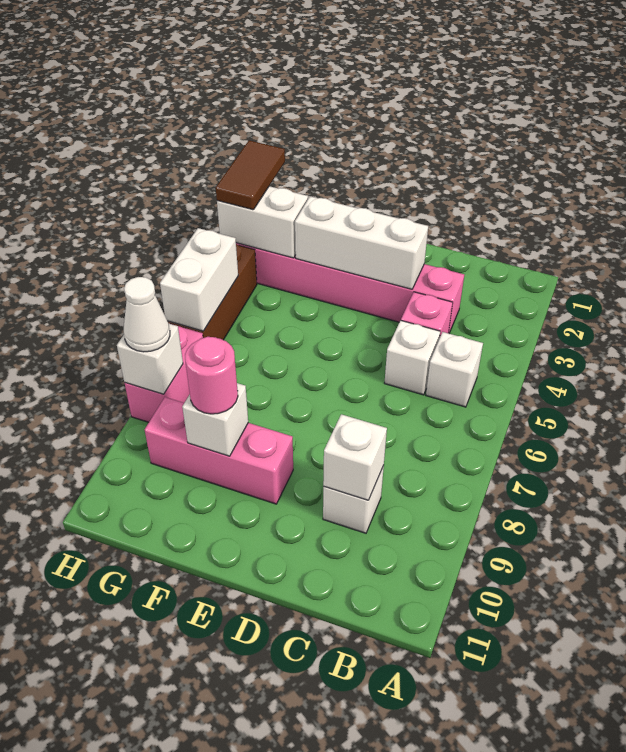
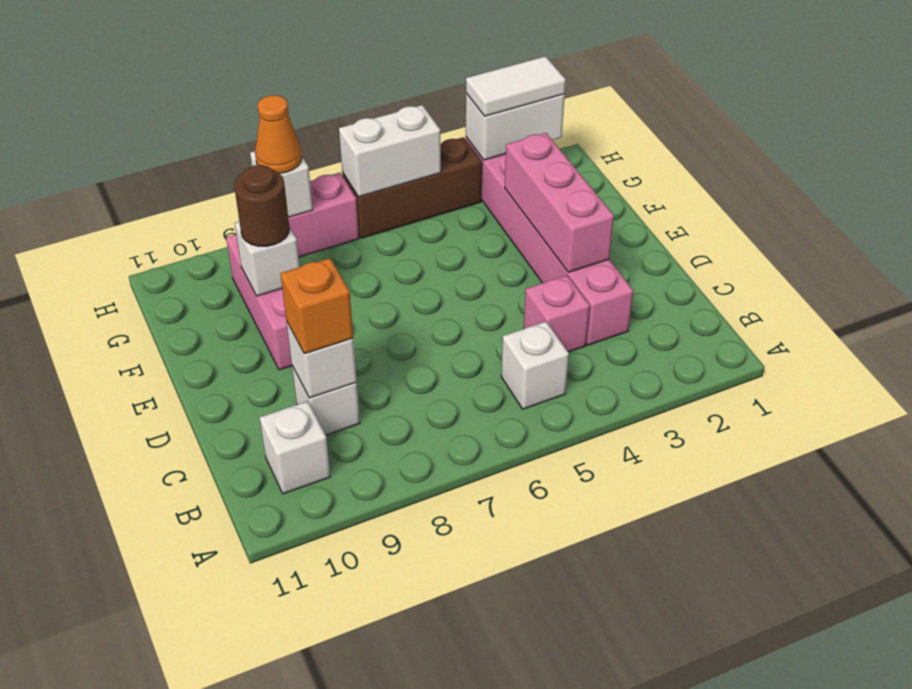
white 1x1 brick [385,321,440,395] -> white 1x1 brick moved to [259,401,330,494]
none -> orange 1x1 brick [280,258,353,354]
white 1x3 brick [295,196,428,289] -> pink 1x3 brick [505,133,614,272]
pink 1x1 round brick [185,337,238,414] -> brown 1x1 round brick [234,165,290,246]
white 1x2 brick [217,186,308,258] -> white 1x2 brick turned to [466,93,565,160]
brown 1x2 tile [216,140,285,210] -> white 1x2 tile [466,56,566,116]
white 1x1 cone [124,277,170,352] -> orange 1x1 cone [255,95,302,173]

